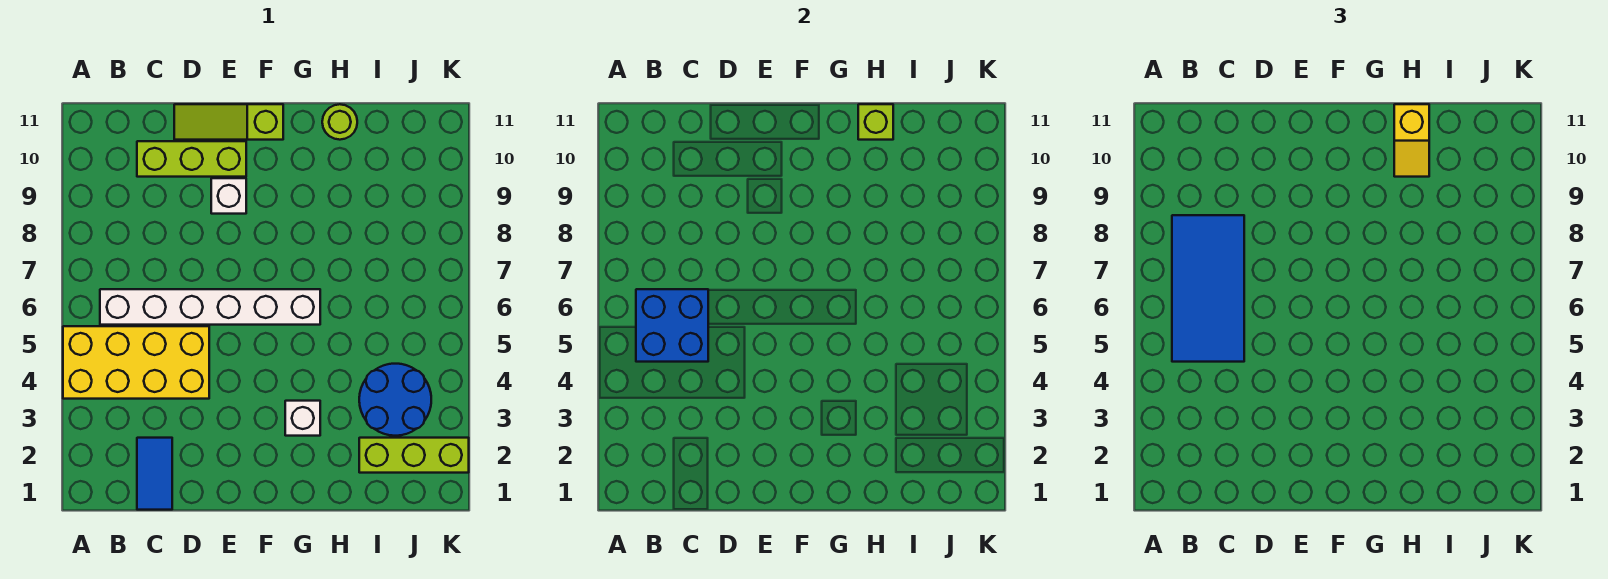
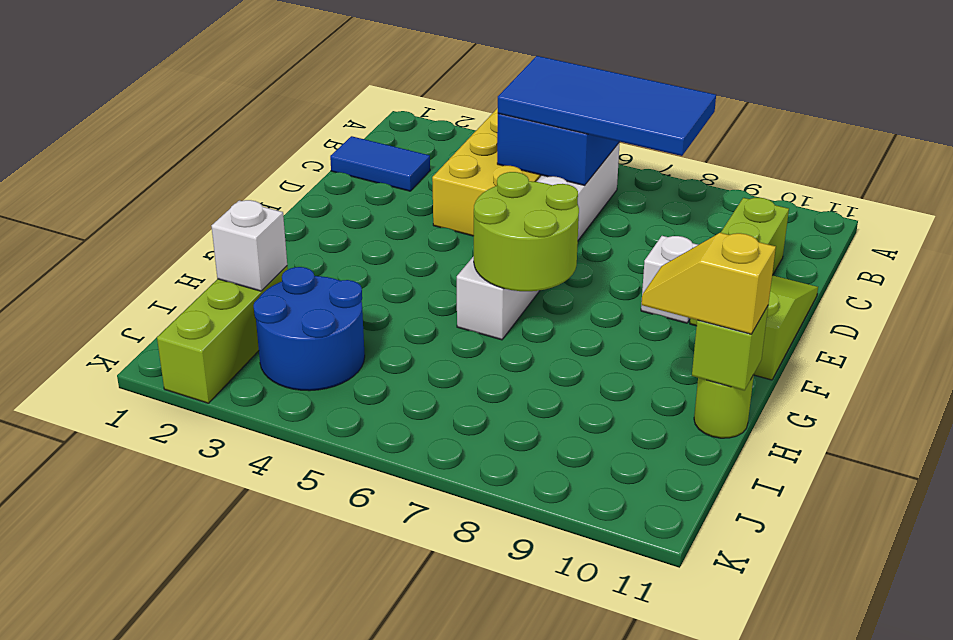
none -> lime 2x2 round brick [474,172,579,291]
white 1x1 brick [285,401,320,436] -> white 1x1 brick moved to [212,200,287,291]

